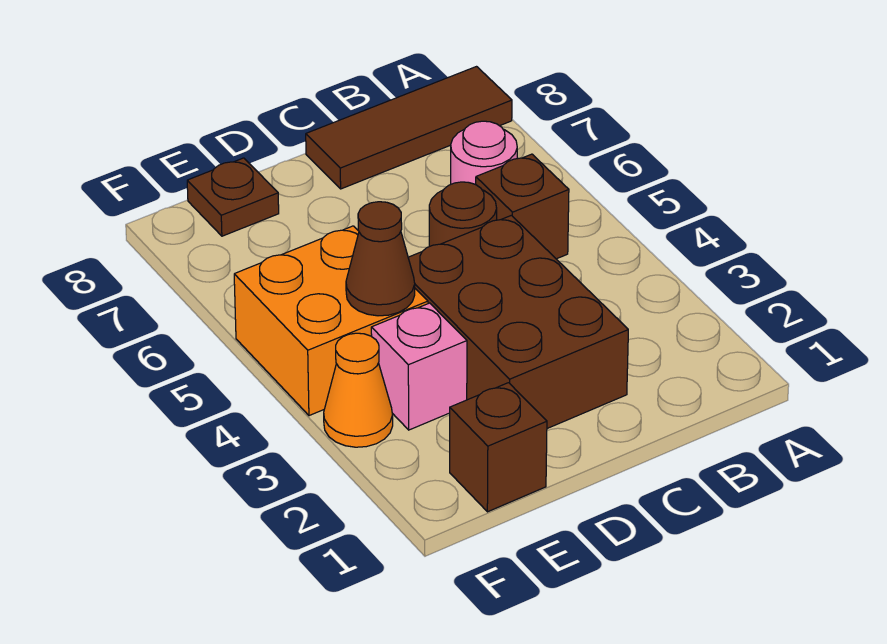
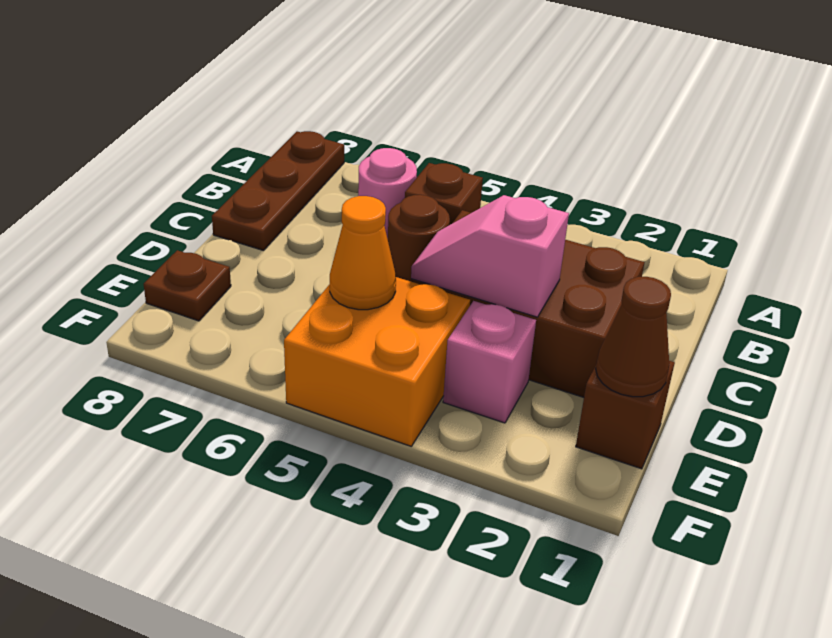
brown 1x3 tile [306,67,512,189] -> brown 1x3 plate [212,131,344,251]
none -> pink 1x2 slope [411,195,569,317]
brown 1x1 cone [346,202,415,316] -> brown 1x1 cone moved to [596,277,671,397]
orange 1x1 cone [324,333,393,447] -> orange 1x1 cone moved to [330,196,396,310]

